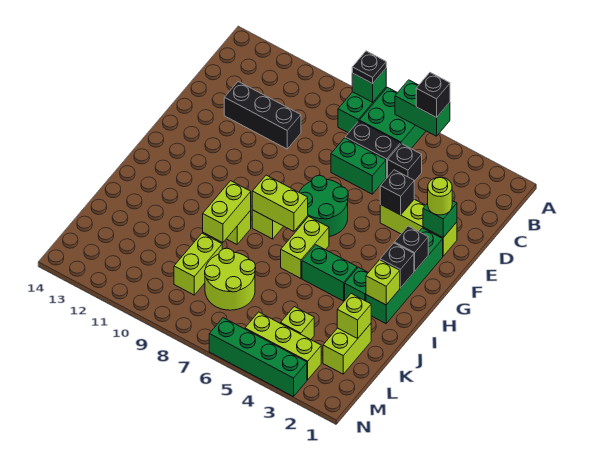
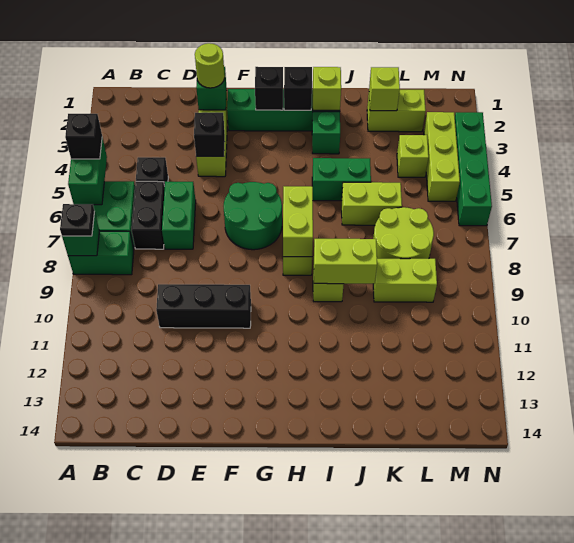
black 1x3 brick [224,82,301,149] -> black 1x3 brick turned to [156,284,251,328]
lime 1x2 brick [281,217,329,278] -> lime 1x2 brick moved to [342,182,402,225]
green 1x2 brick [302,245,357,301] -> green 1x2 brick turned to [312,158,371,201]

